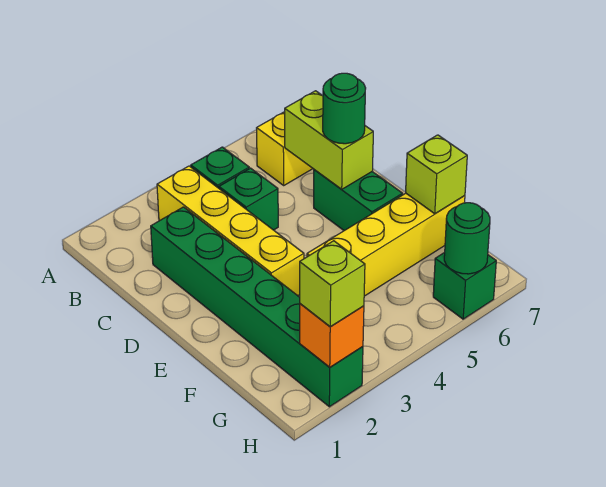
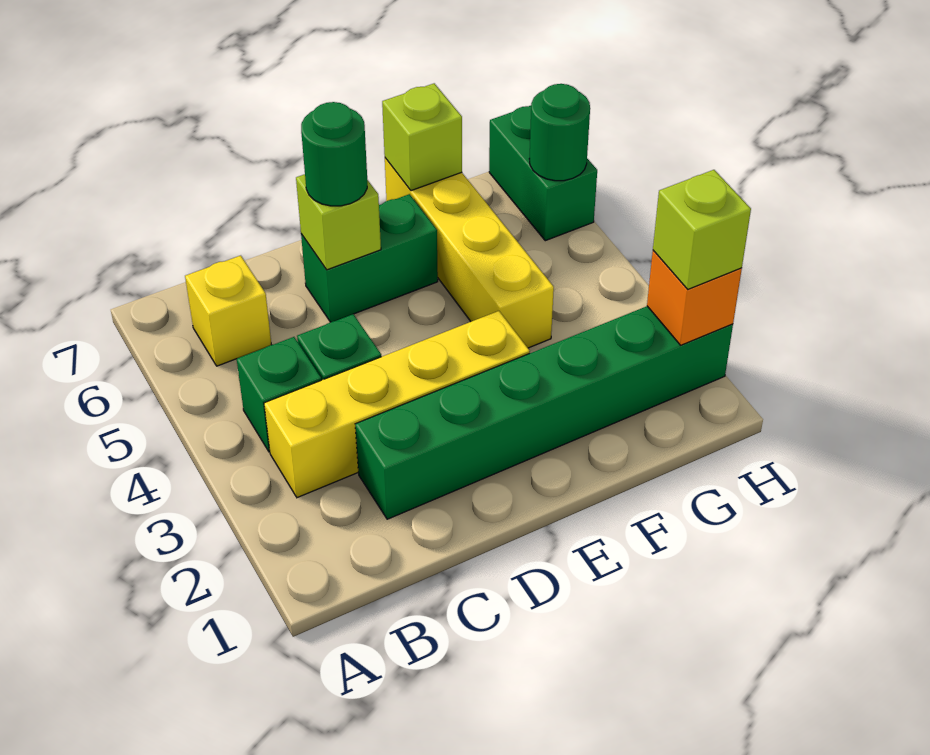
lime 1x2 brick [285,91,373,189] -> lime 1x1 brick [296,174,381,270]
green 1x1 brick [433,252,496,319] -> green 1x2 brick [489,106,597,241]

